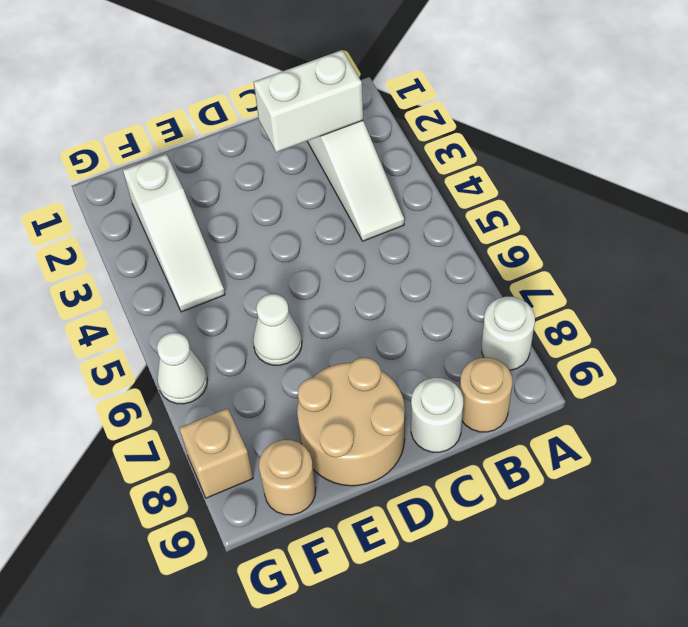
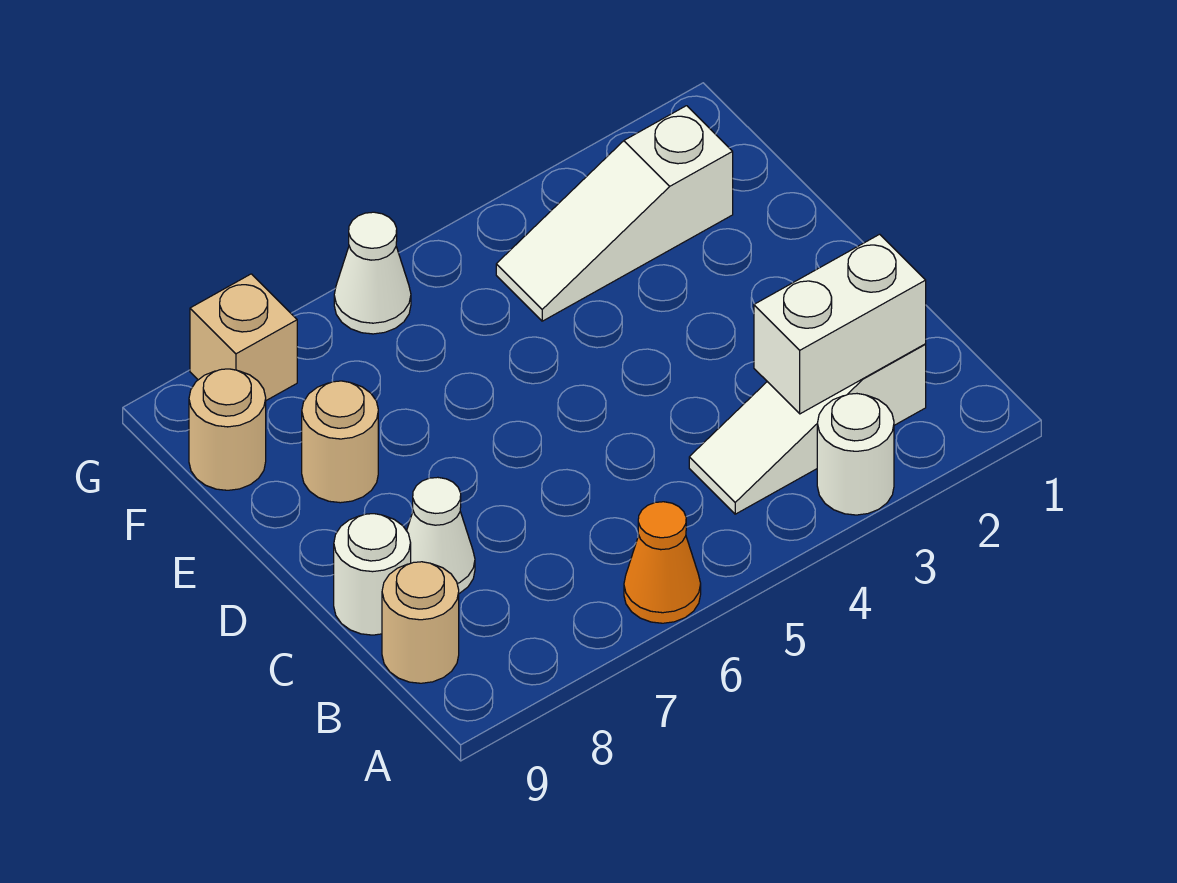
none -> orange 1x1 cone [624,502,701,623]
white 1x1 round brick [482,297,535,370] -> white 1x1 round brick moved to [817,394,894,515]
white 1x2 brick [254,50,363,152] -> white 1x2 brick turned to [754,234,926,414]
tan 2x2 round brick [297,357,405,486] -> tan 1x1 round brick [302,381,378,503]
white 1x1 cone [253,294,302,365] -> white 1x1 cone moved to [407,477,475,593]

